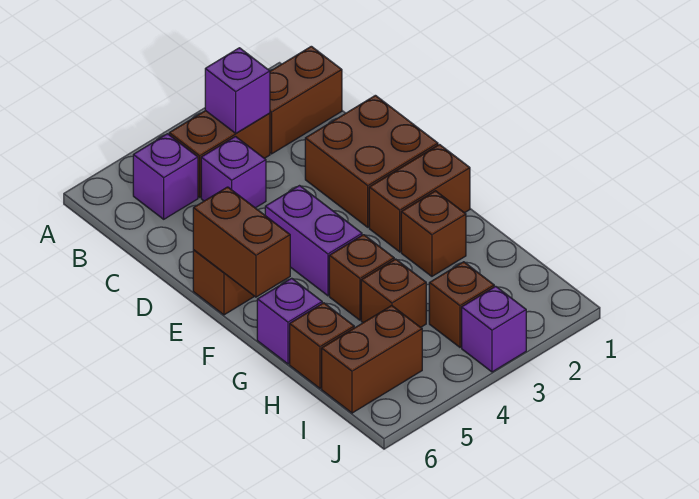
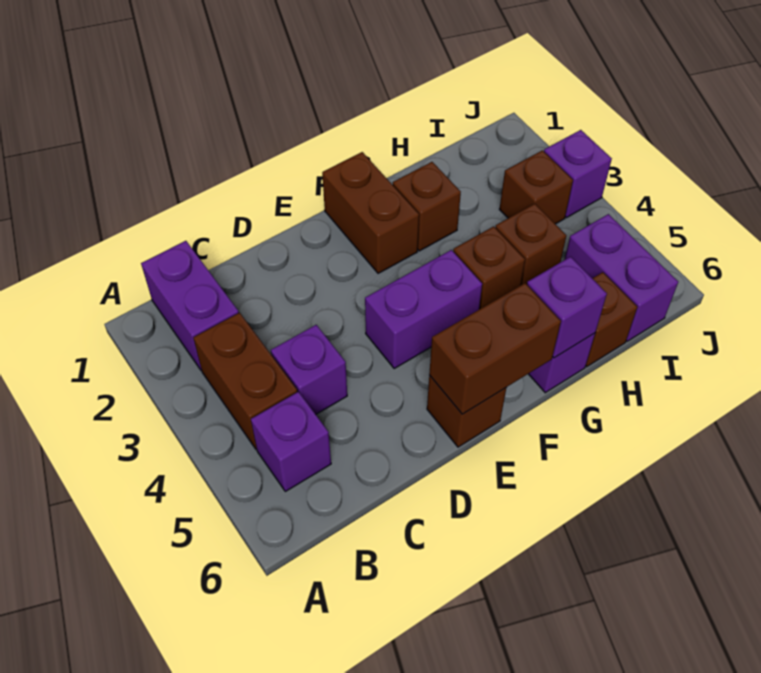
brown 1x2 brick [270,46,342,154] -> purple 1x2 brick [141,241,239,370]
purple 1x1 brick [205,48,270,133] -> purple 1x1 brick moved to [527,257,607,358]
brown 2x2 brick [305,95,438,227] -> none
brown 1x2 brick [322,306,422,413] -> purple 1x2 brick [565,214,678,341]

